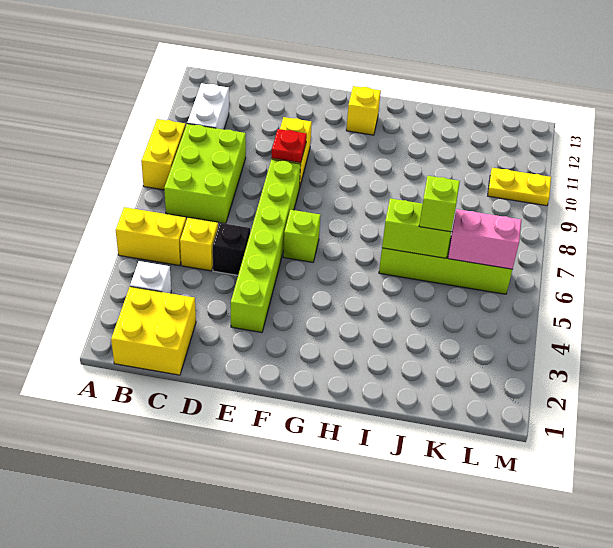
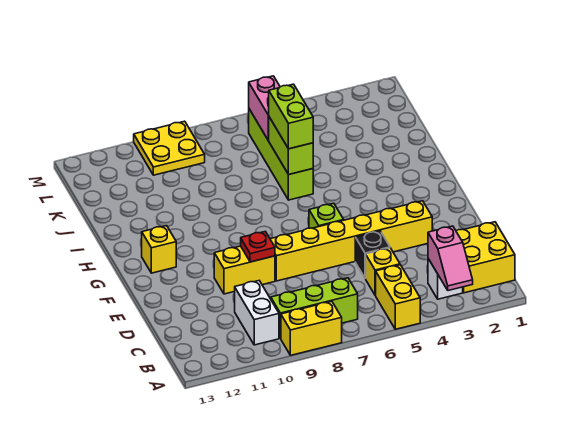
none -> pink 1x2 slope [428,226,473,291]
lime 2x3 brick [164,124,246,224] -> lime 1x3 brick [271,278,358,338]
white 1x2 brick [187,83,229,129] -> white 1x2 brick turned to [235,281,279,345]
lime 1x6 brick [231,159,301,333] -> yellow 1x6 brick [270,201,432,281]
lime 1x1 brick [419,176,460,232] -> lime 1x2 brick [269,84,313,149]
yellow 1x2 plate [488,168,551,206] -> yellow 2x2 plate [134,121,205,175]

